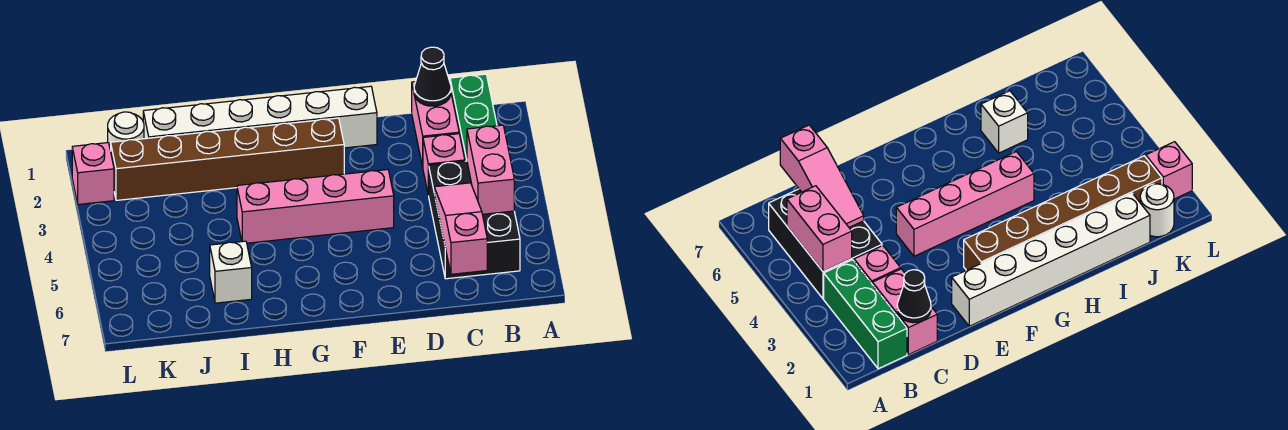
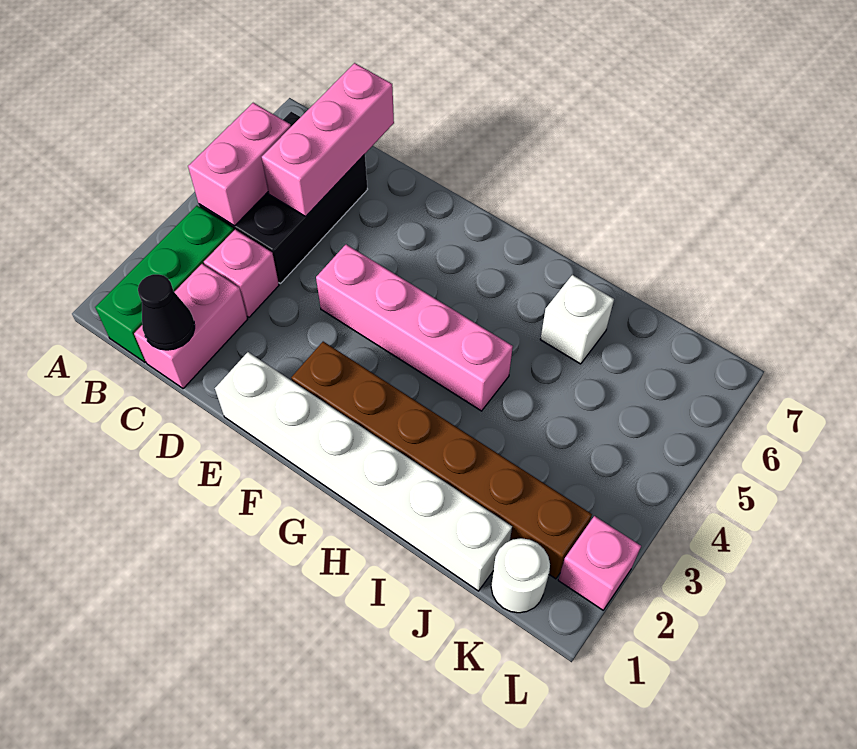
pink 1x3 slope [434,183,487,274] -> pink 1x3 brick [262,63,394,216]

